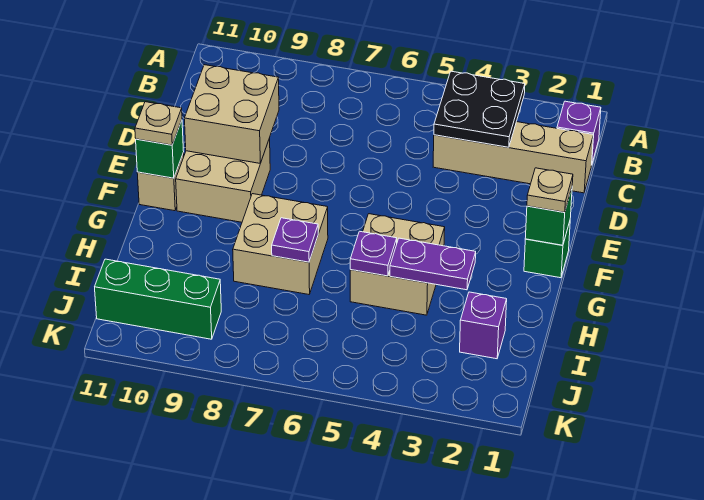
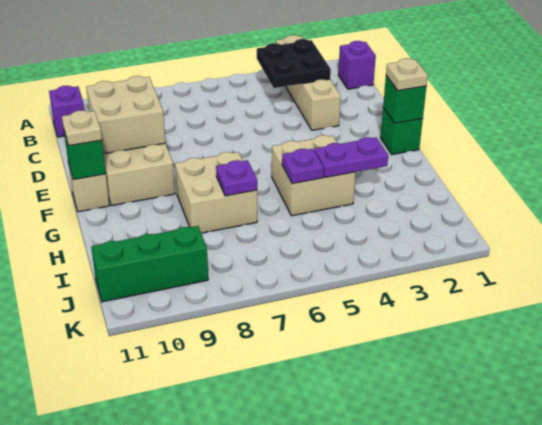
tan 1x4 brick [433,122,593,193] -> tan 1x4 brick turned to [276,35,341,130]
purple 1x1 brick [460,292,507,359] -> purple 1x1 brick moved to [49,86,84,137]

